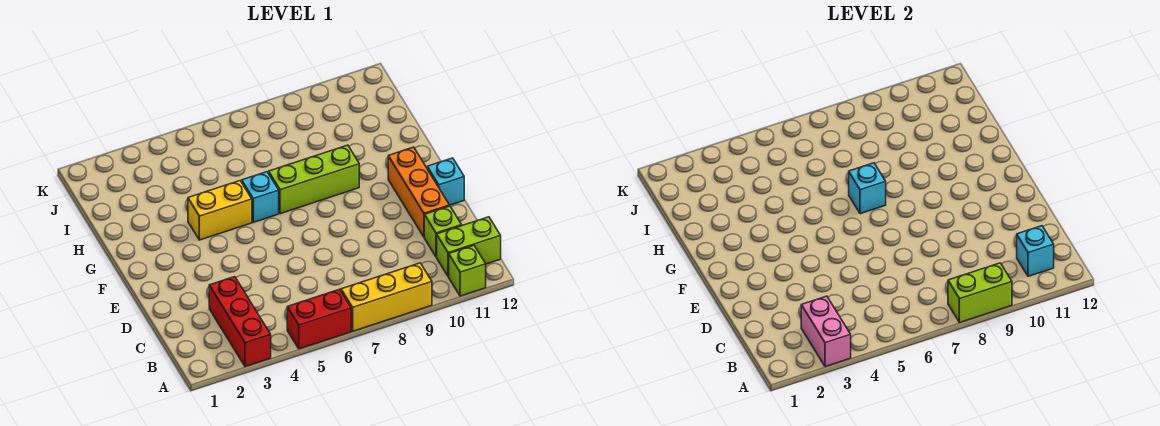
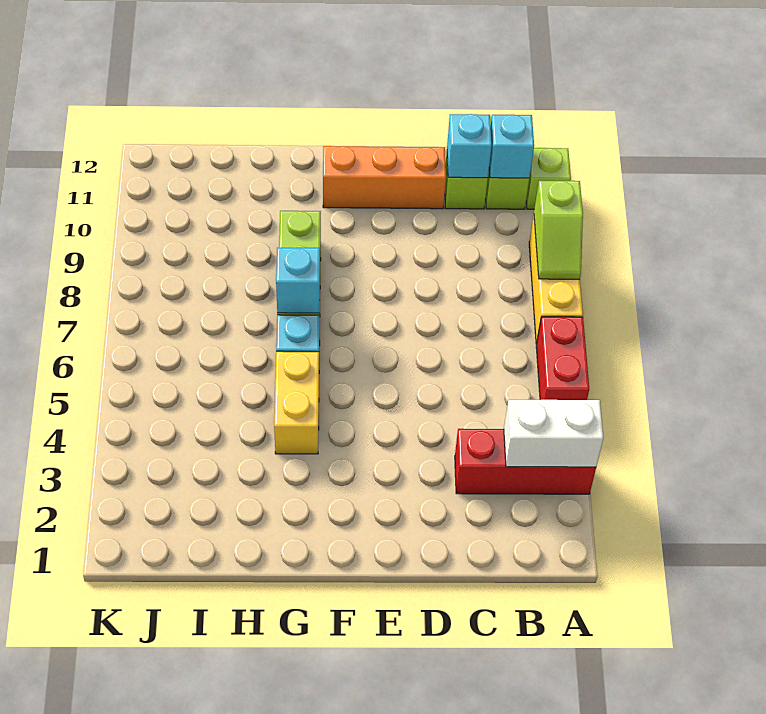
pink 1x2 brick [801,296,851,367] -> white 1x2 brick [504,400,603,467]
lime 1x2 brick [948,263,1012,323] -> lime 1x2 slope [534,181,583,279]
cyan 1x1 brick [427,158,464,205] -> cyan 1x1 brick moved to [447,114,492,178]

